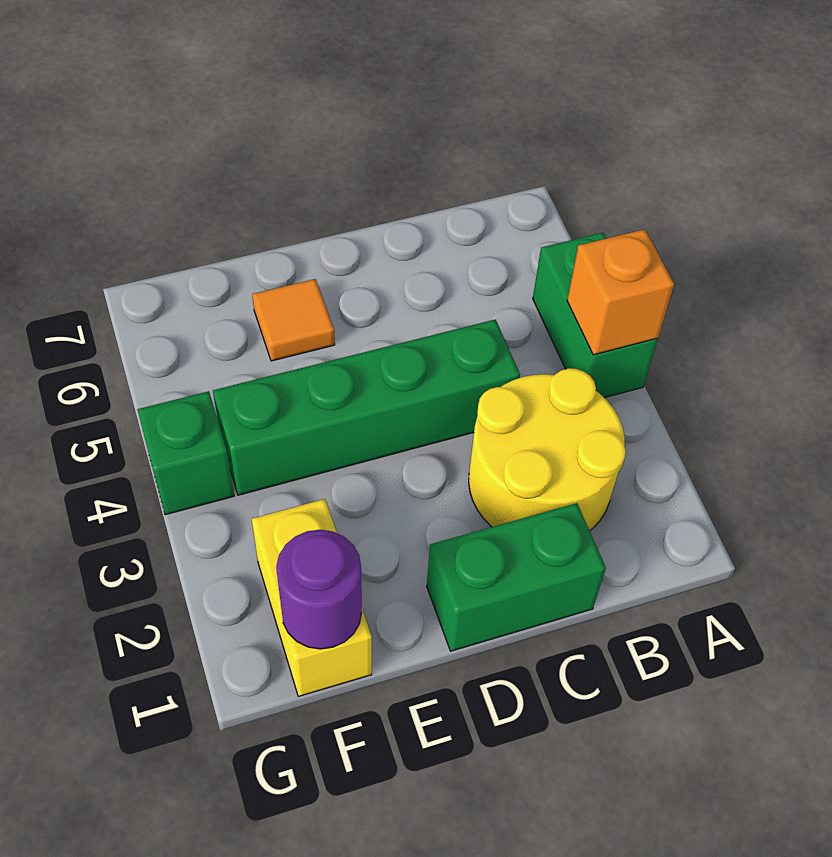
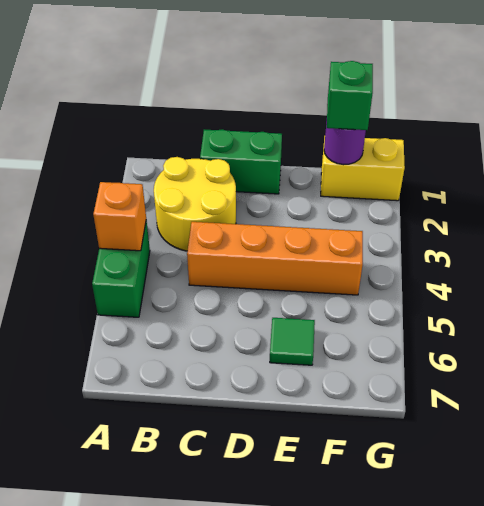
green 1x4 brick [213,319,520,495] -> orange 1x4 brick [187,222,363,295]
orange 1x1 tile [252,279,335,361] -> green 1x1 tile [270,318,315,365]
yellow 1x2 brick [252,499,372,696] -> yellow 1x2 brick turned to [321,136,405,201]
green 1x1 brick [137,391,234,515] -> green 1x1 brick moved to [327,61,373,130]

